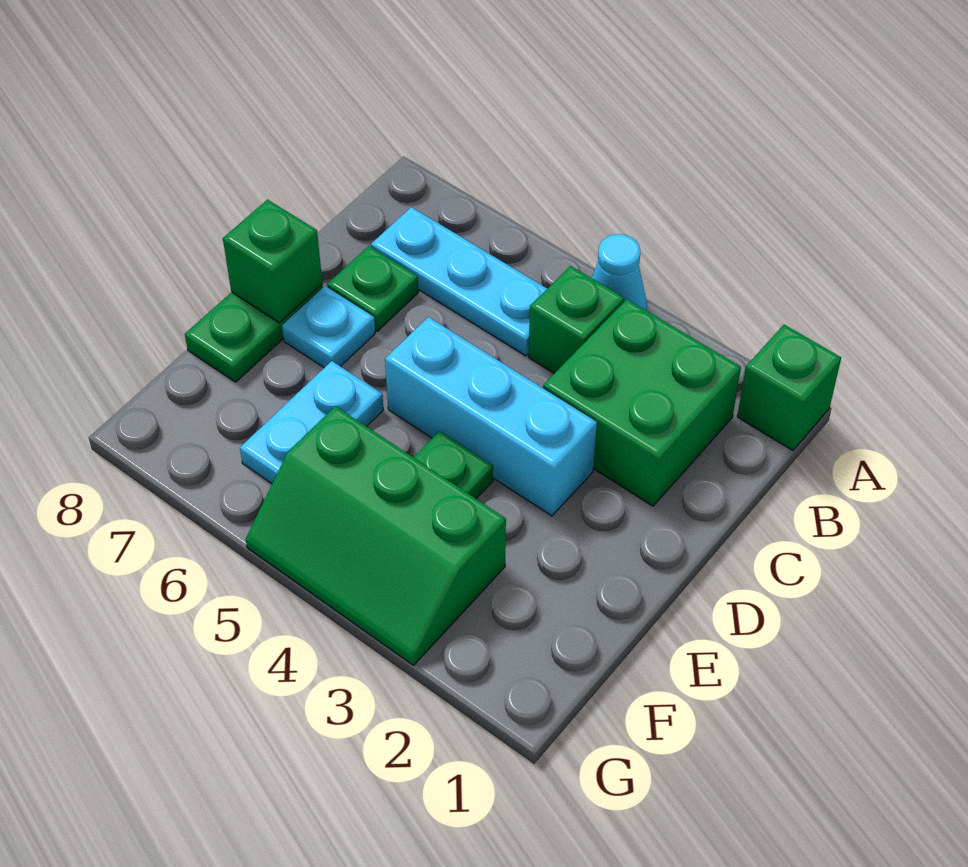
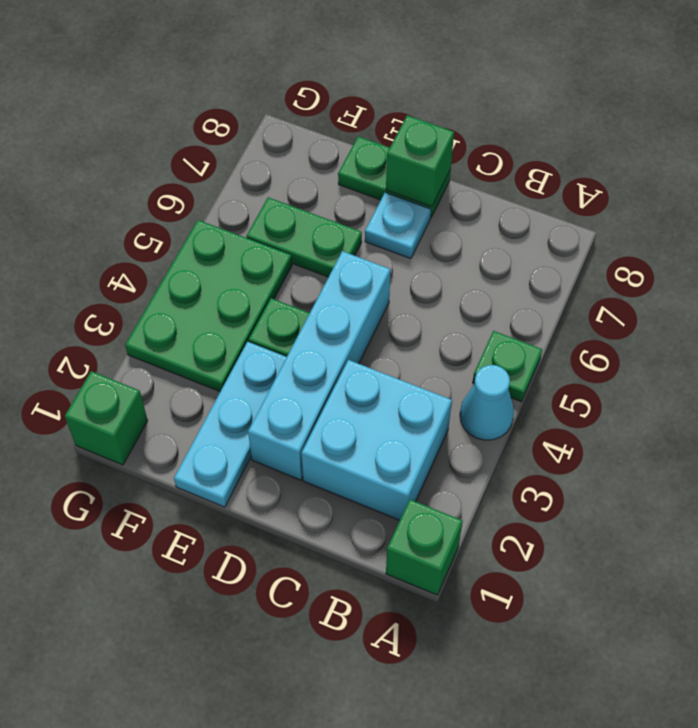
green 2x2 brick [543,299,741,506] -> cyan 2x2 brick [302,360,452,520]
green 1x1 brick [529,266,624,373] -> green 1x1 brick moved to [65,371,148,465]
cyan 1x3 plate [371,207,547,356] -> cyan 1x3 plate moved to [174,342,287,507]
green 1x1 plate [327,246,418,331] -> green 1x1 plate moved to [473,331,542,402]
cyan 1x3 brick [385,317,597,516] -> cyan 1x4 brick [248,251,391,480]
cyan 1x2 plate [240,361,383,484] -> green 1x2 plate [247,197,362,277]
green 2x3 slope [246,406,506,665] -> green 2x3 plate [125,220,292,391]

